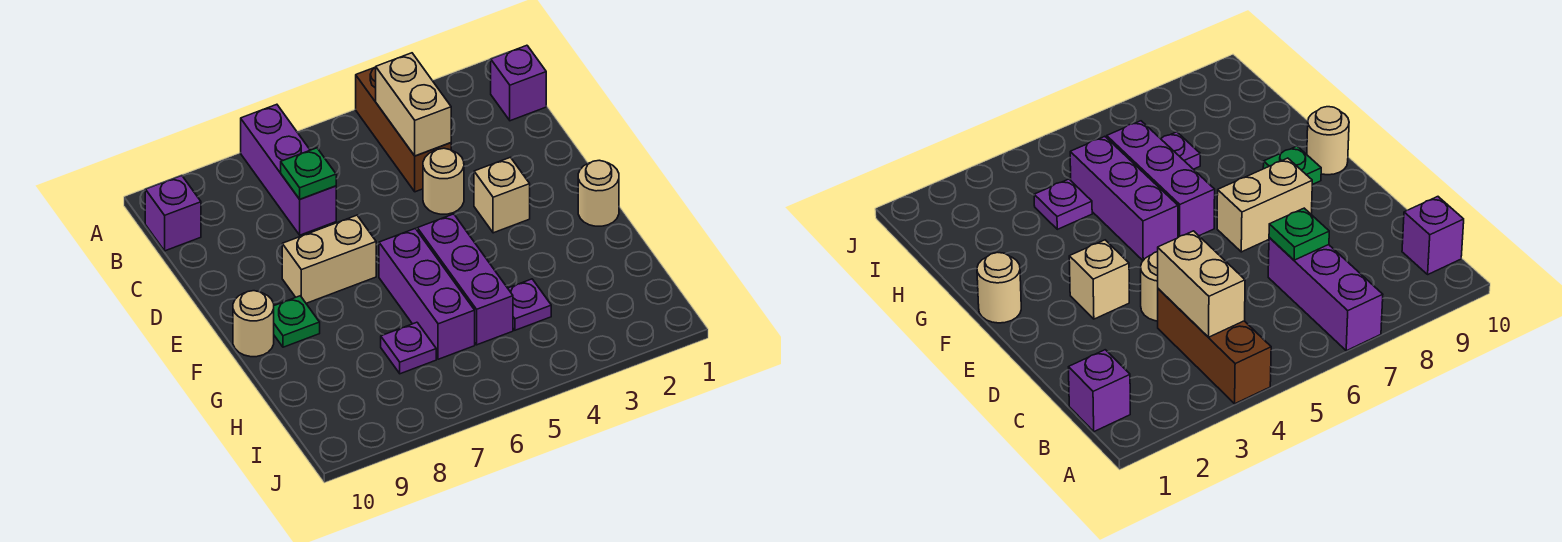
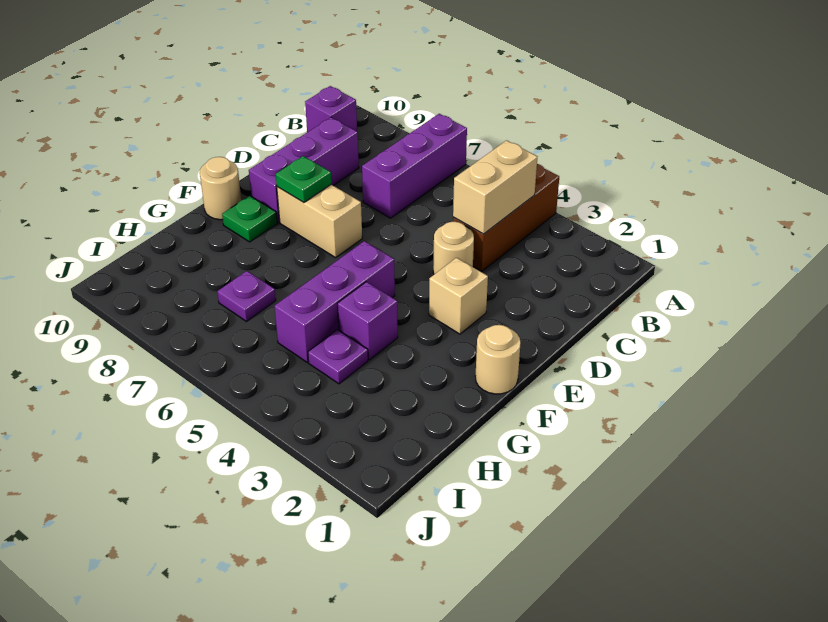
purple 1x1 brick [491,45,546,121] -> purple 1x1 brick moved to [337,282,398,360]
green 1x1 plate [281,148,336,199] -> green 1x1 plate moved to [276,156,331,202]
purple 1x3 brick [379,229,475,359] -> purple 1x3 brick moved to [249,117,359,222]

